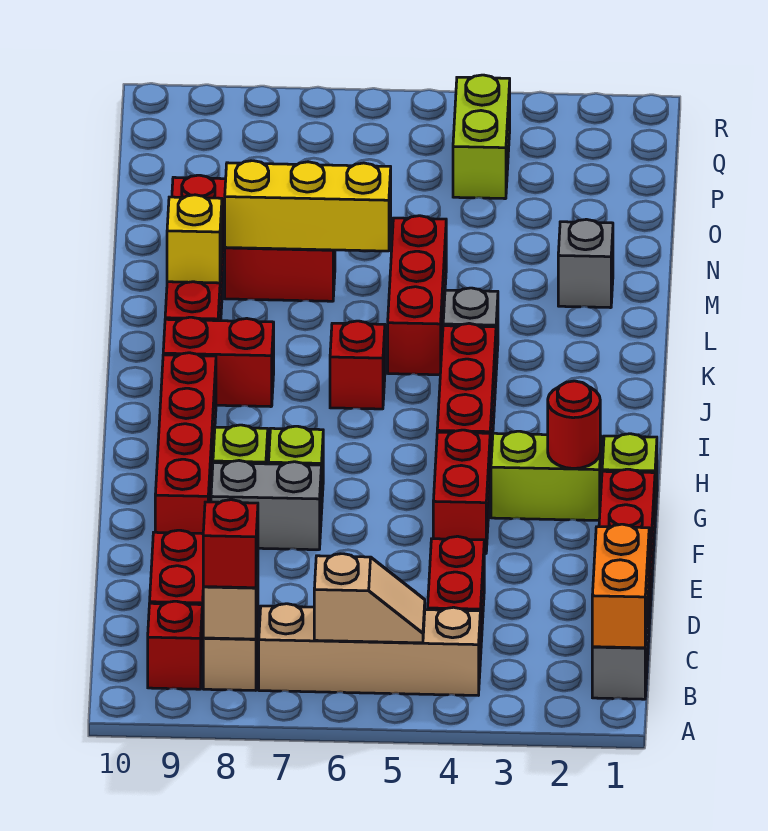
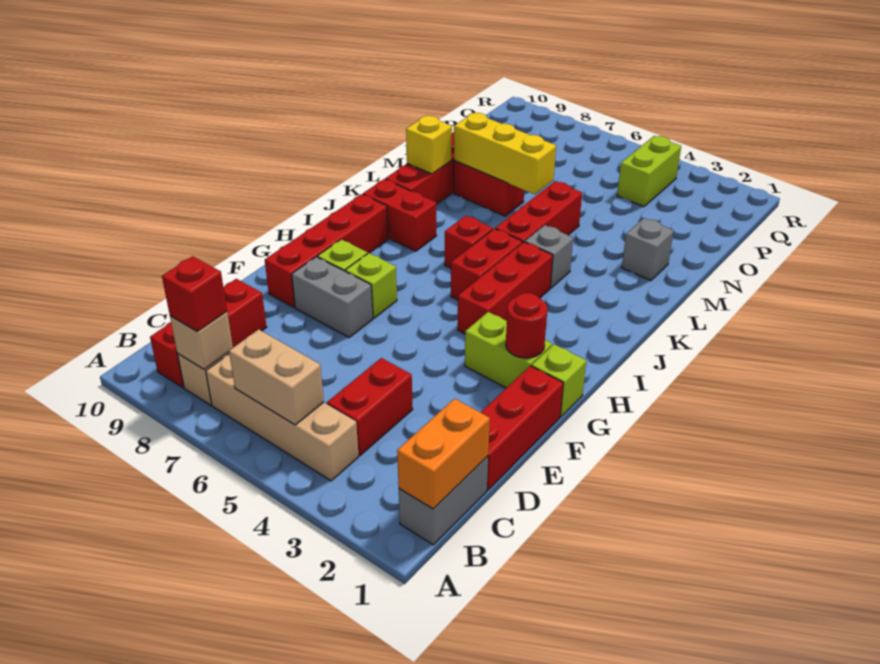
tan 1x2 slope [314,554,425,643] -> tan 1x2 brick [229,329,324,425]
red 1x2 brick [433,430,490,553] -> red 1x2 brick moved to [451,229,522,300]

